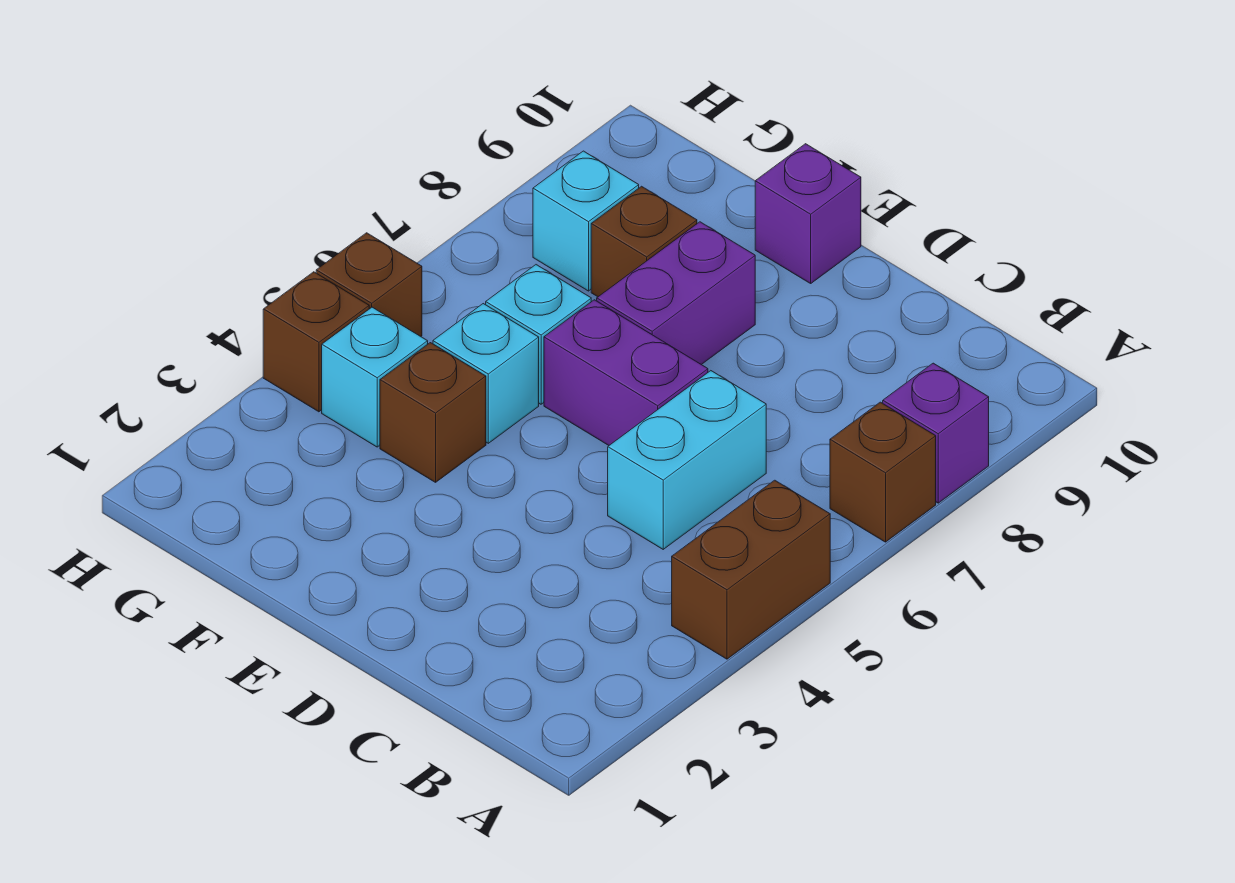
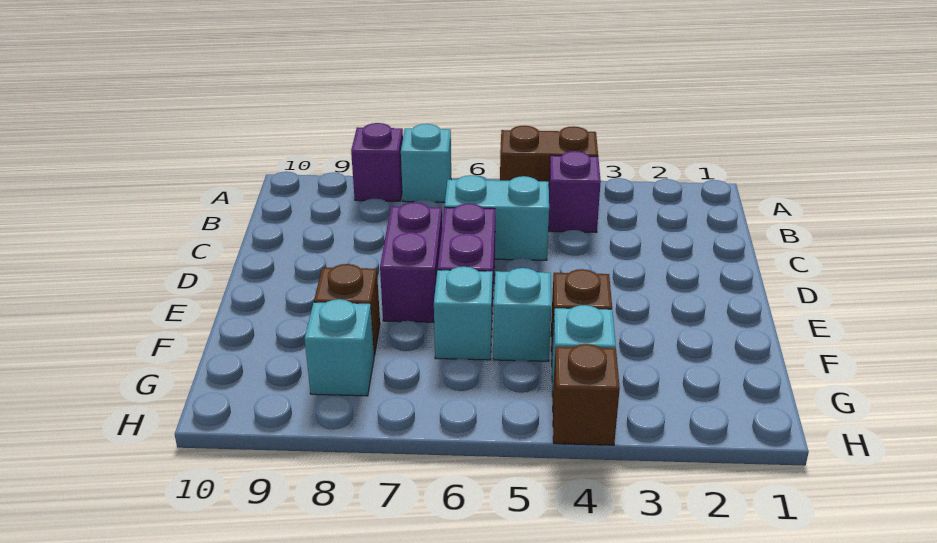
brown 1x1 brick [830,402,936,542] -> cyan 1x1 brick [401,124,451,202]
purple 1x2 brick [597,222,755,365] -> purple 1x2 brick turned to [380,202,442,322]
purple 1x1 brick [755,144,861,283] -> purple 1x1 brick moved to [549,151,601,233]
brown 1x1 brick [316,233,422,336] -> none

